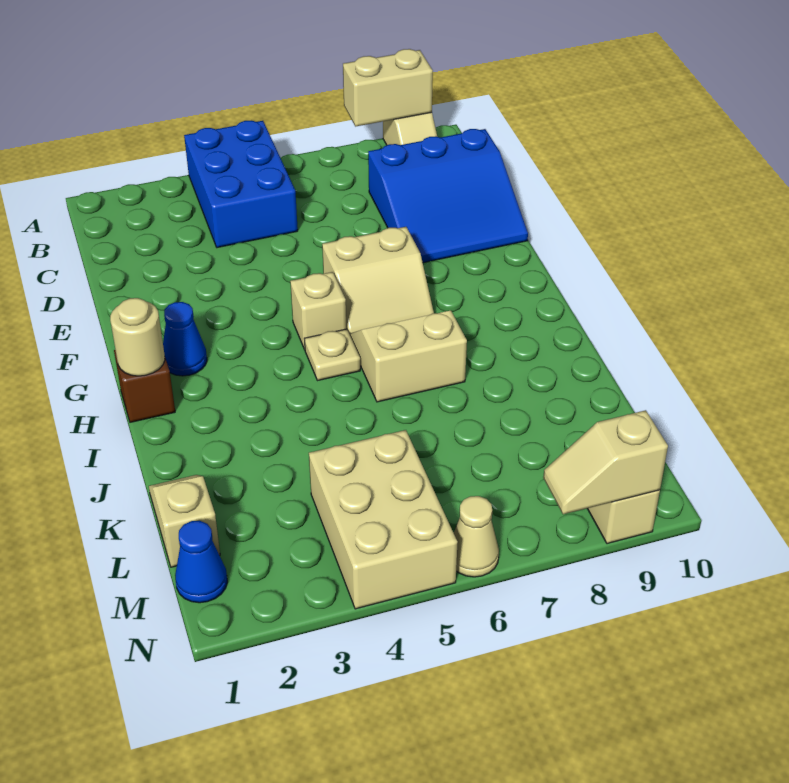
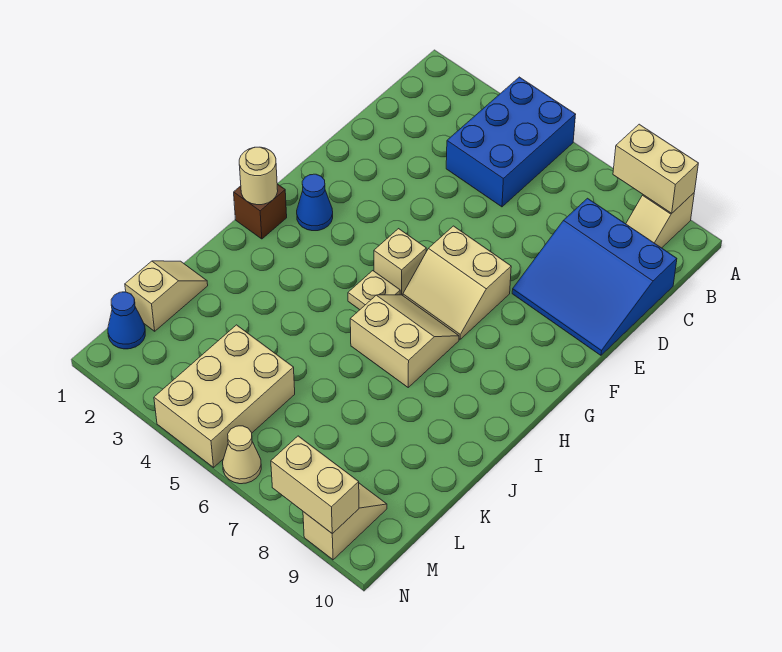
tan 1x2 slope [543,410,668,514] -> tan 1x2 brick [271,436,359,534]

